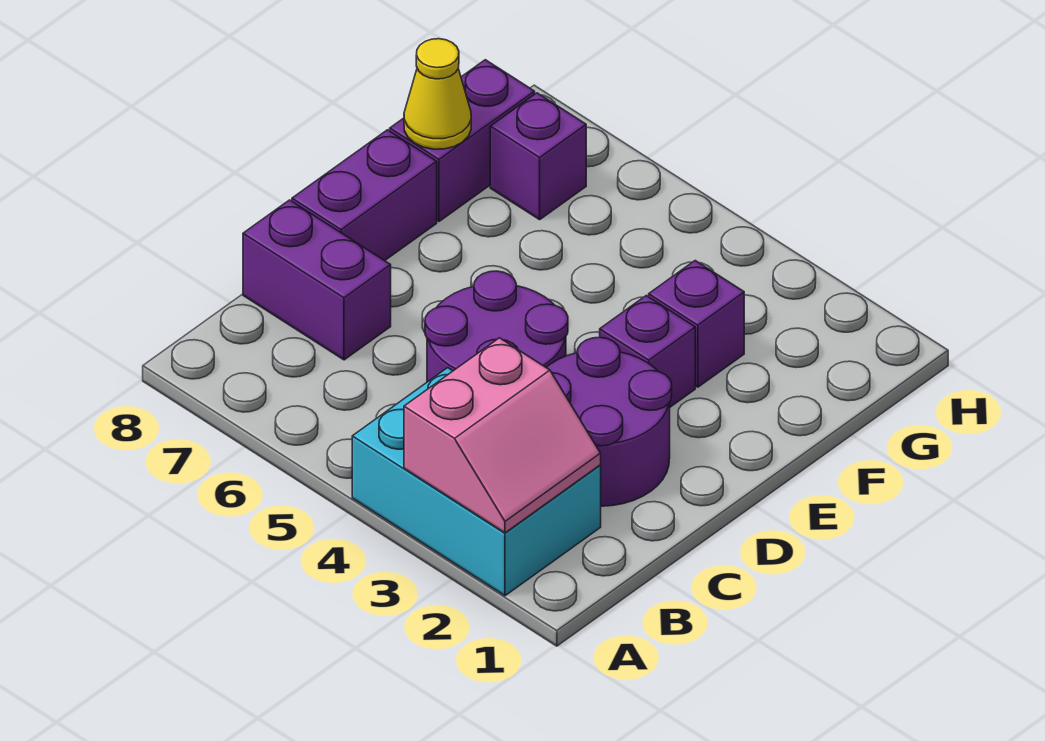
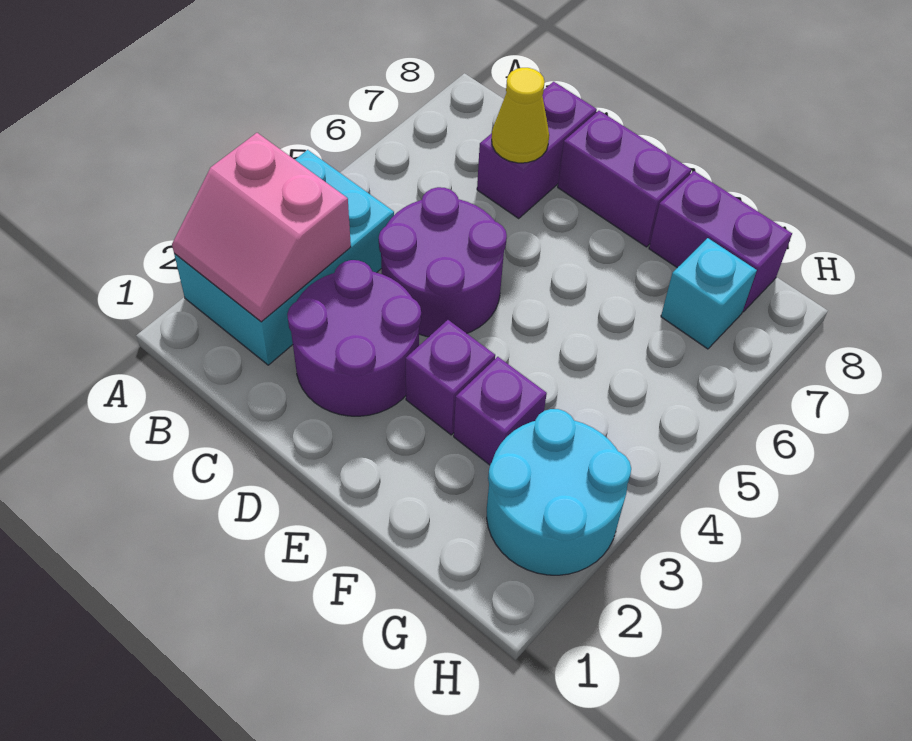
yellow 1x1 cone [404,39,471,149] -> yellow 1x1 cone moved to [492,68,549,163]
none -> cyan 2x2 round brick [487,409,631,575]
purple 1x1 brick [490,93,586,220] -> cyan 1x1 brick [661,238,757,349]

